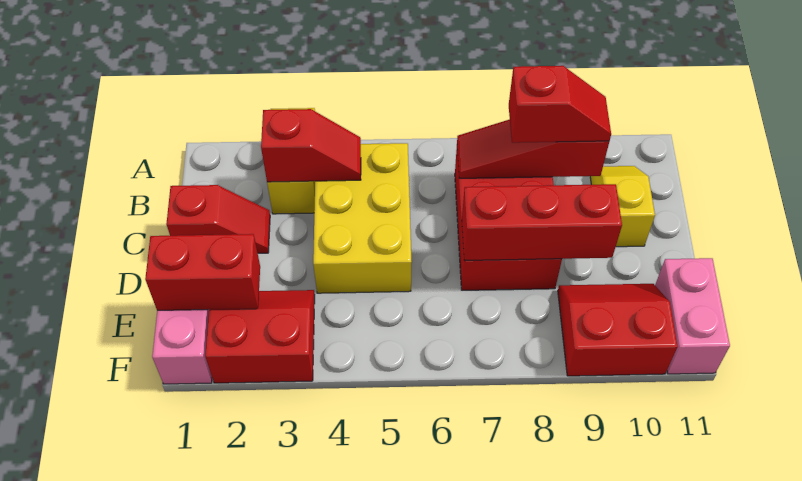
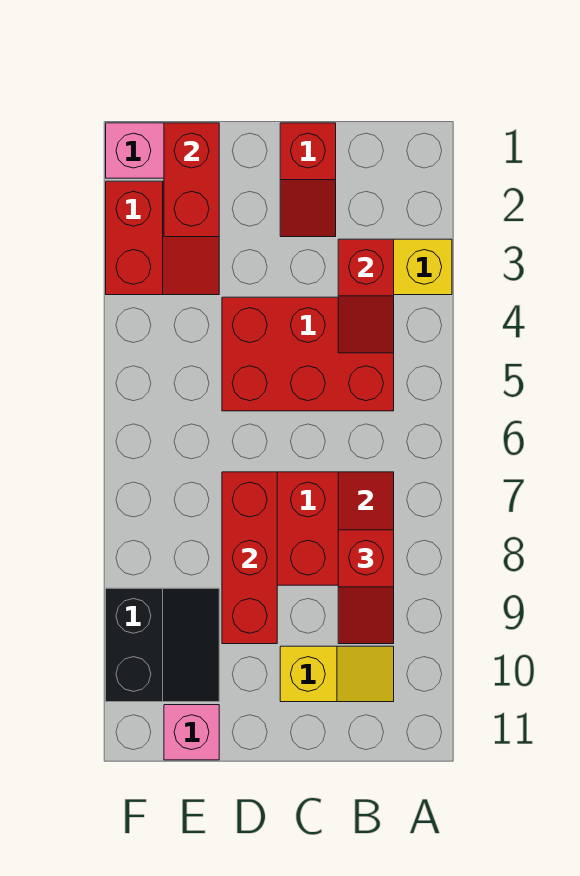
yellow 2x3 brick [313,143,412,293] -> red 2x3 brick [222,297,394,411]
red 2x2 slope [558,284,678,376] -> black 2x2 slope [106,588,219,702]
pink 1x2 brick [655,258,730,374] -> pink 1x1 brick [164,705,219,760]

